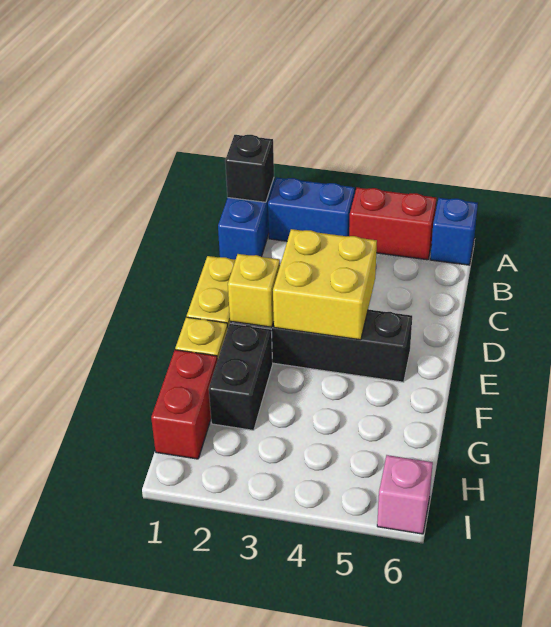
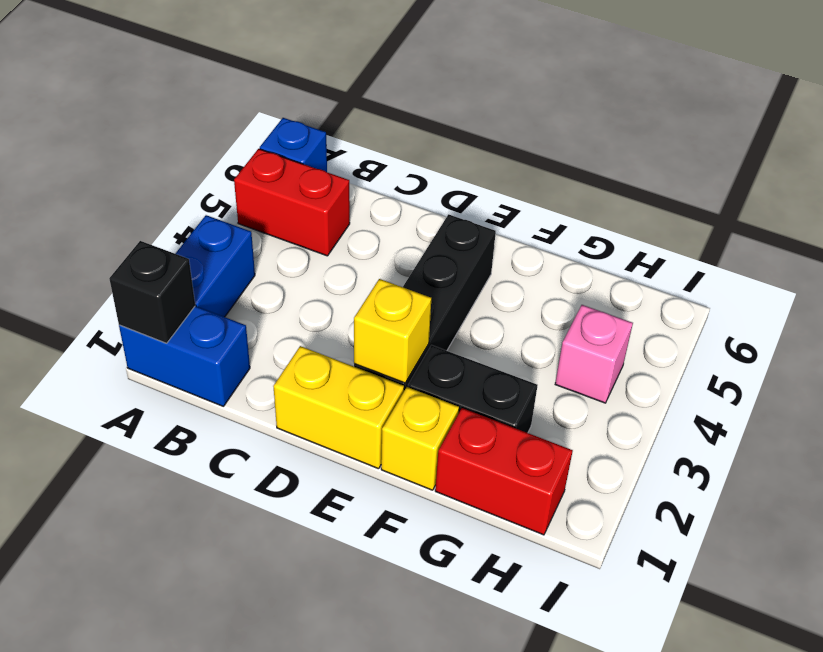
red 1x2 brick [349,188,436,260] -> red 1x2 brick turned to [234,149,350,256]
yellow 2x2 brick [273,229,377,340] -> none
pink 1x1 brick [377,455,433,534] -> pink 1x1 brick moved to [555,305,633,403]

